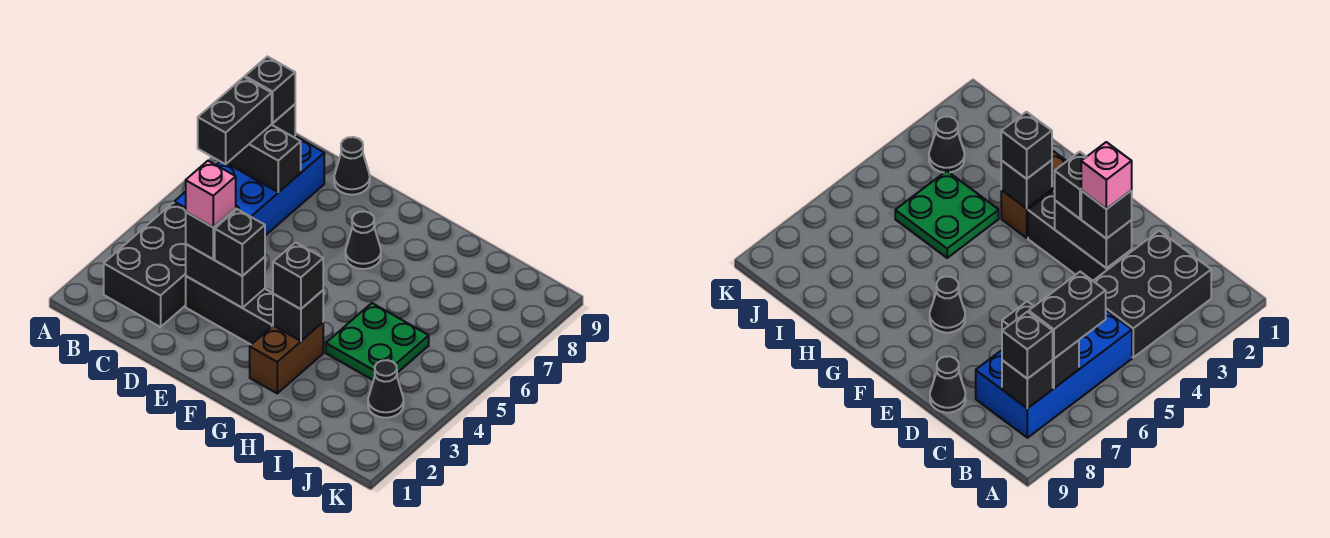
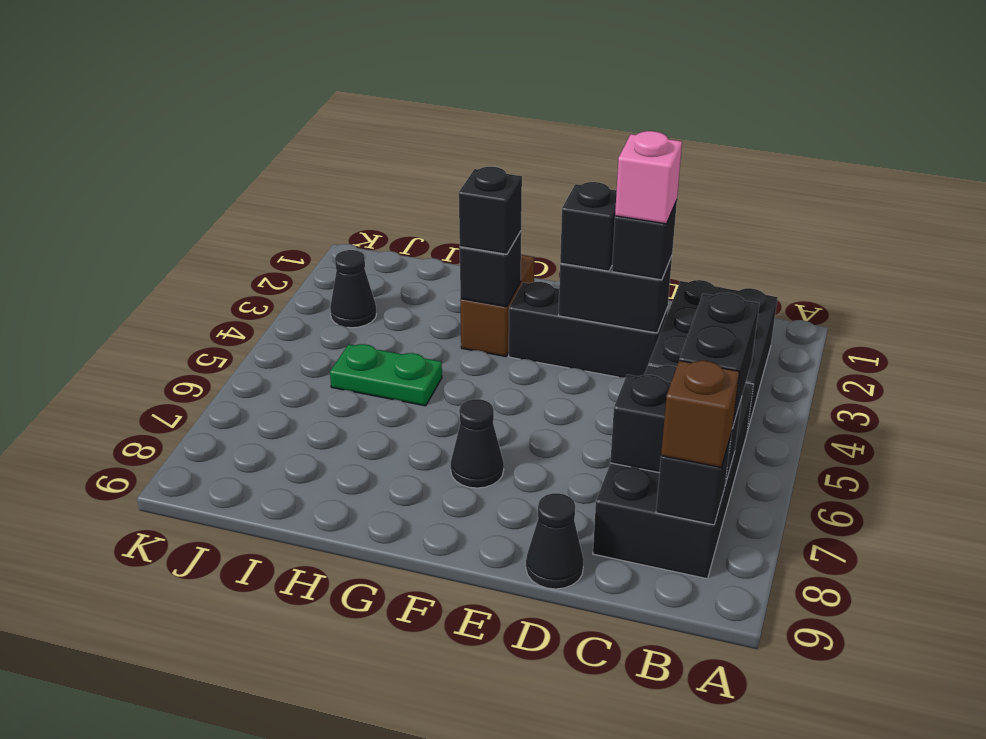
blue 2x4 brick [174,136,324,236] -> black 2x4 brick [593,365,753,579]
black 1x1 brick [245,57,295,123] -> brown 1x1 brick [661,361,739,467]
green 2x2 plate [326,303,429,380] -> green 1x2 plate [330,344,442,406]

